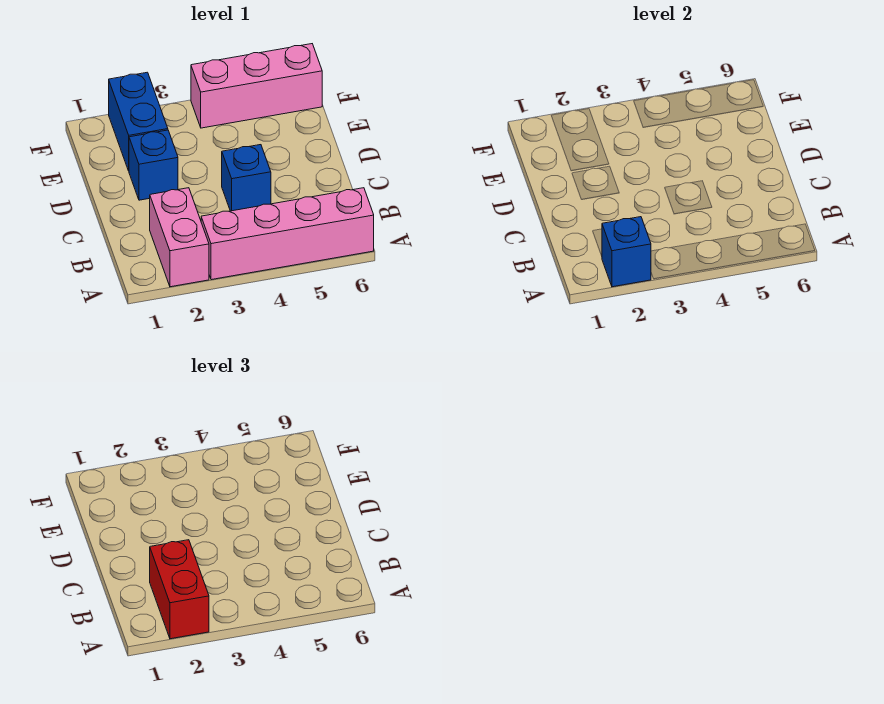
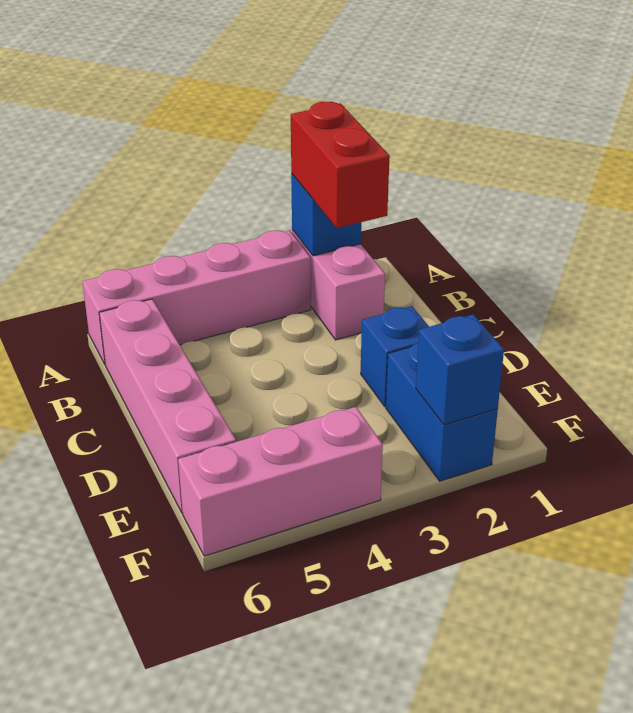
none -> pink 1x4 brick [99,299,236,513]
blue 1x1 brick [222,145,271,211] -> blue 1x1 brick moved to [416,315,504,425]

